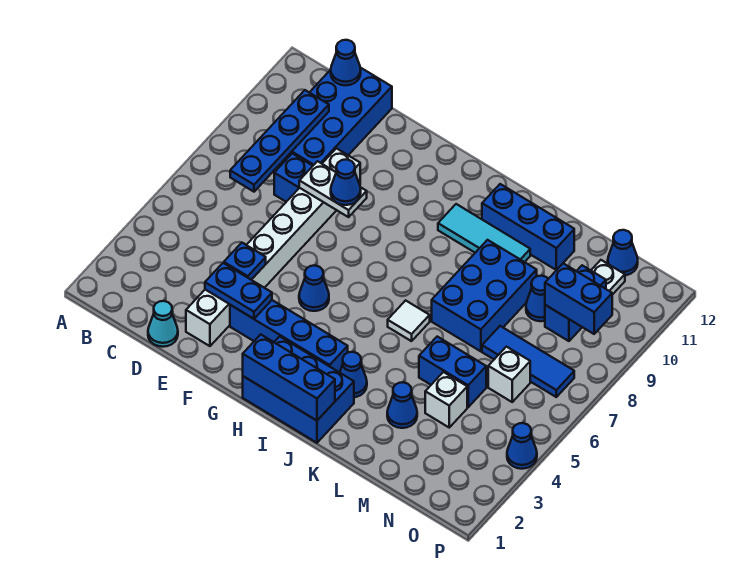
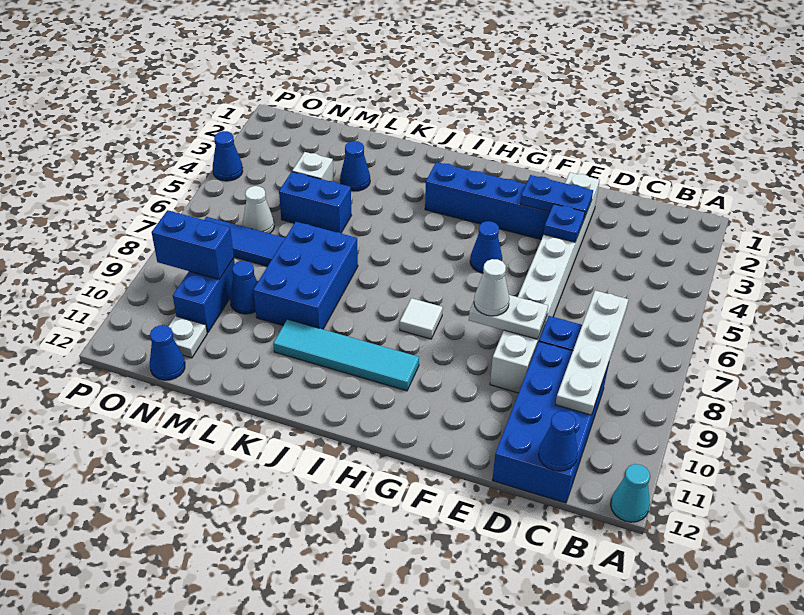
blue 1x4 plate [230,90,329,192] -> white 1x4 plate [556,291,629,415]
cyan 1x1 cone [148,301,178,347] -> cyan 1x1 cone moved to [611,464,650,522]
blue 1x1 cone [331,159,361,205] -> white 1x1 cone [474,259,509,316]
blue 2x3 brick [243,336,354,443] -> none
blue 1x3 brick [243,335,335,421] -> none
cyan 1x3 tile [438,204,530,262] -> cyan 1x4 tile [273,319,419,391]
blue 1x1 cone [340,352,367,397] -> none
white 1x1 tile [388,300,430,341] -> white 1x1 tile moved to [400,298,443,339]
blue 1x3 brick [482,184,574,270] -> none
white 1x1 brick [488,347,530,402] -> white 1x1 cone [243,186,274,234]

